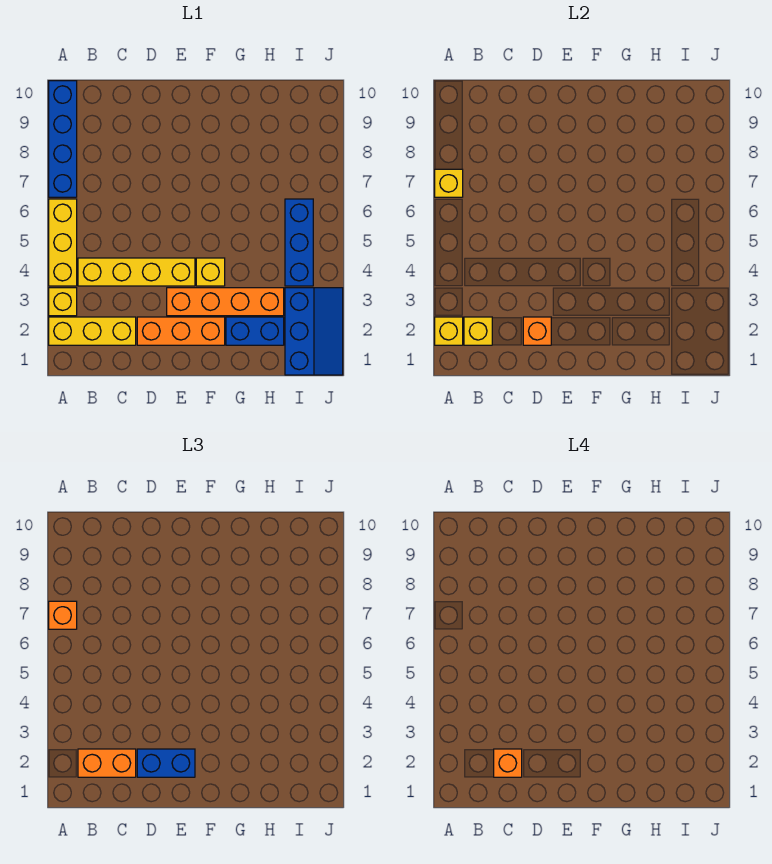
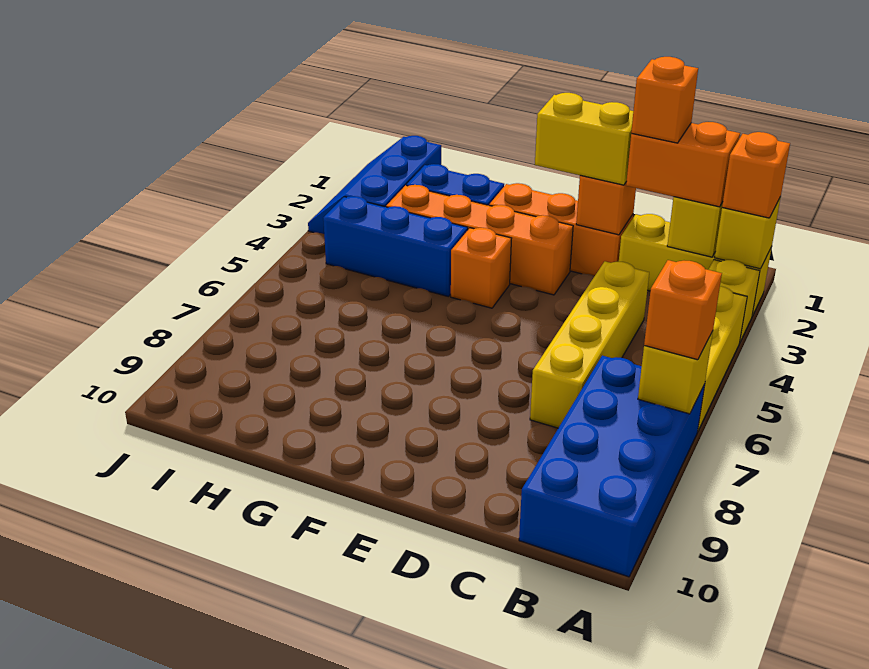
none -> orange 1x1 brick [722,132,790,218]
blue 1x4 brick [49,81,77,197] -> blue 2x4 brick [519,356,705,577]
yellow 1x4 brick [78,258,195,286] -> yellow 1x4 brick turned to [530,261,649,428]
blue 1x2 brick [137,749,195,777] -> yellow 1x2 brick [535,93,633,185]
yellow 1x1 brick [196,258,225,286] -> orange 1x1 brick [451,228,511,308]
blue 1x3 brick [285,199,313,286] -> blue 1x3 brick turned to [323,196,468,297]

